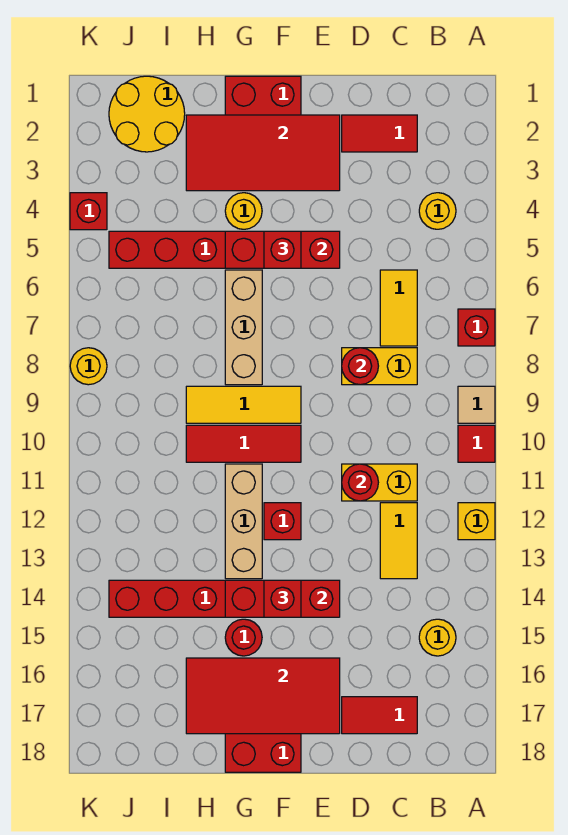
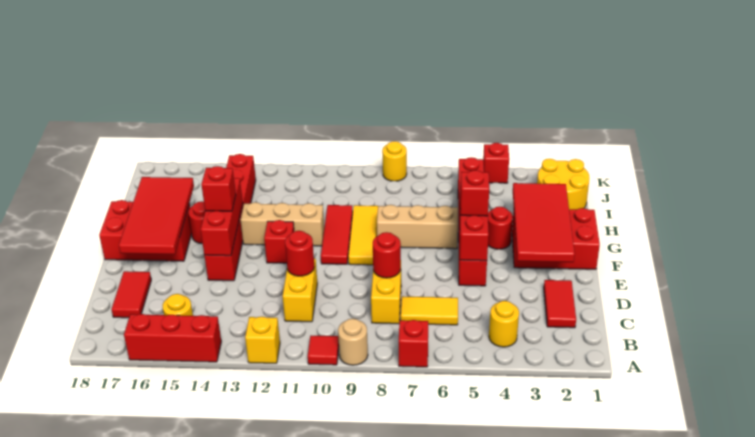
tan 1x1 tile [458,386,495,423] -> tan 1x1 round brick [338,319,368,365]
none -> red 1x3 brick [124,314,221,362]
yellow 1x2 tile [380,503,417,579] -> none
yellow 1x1 round brick [225,193,262,229] -> red 1x1 round brick [488,207,513,249]

